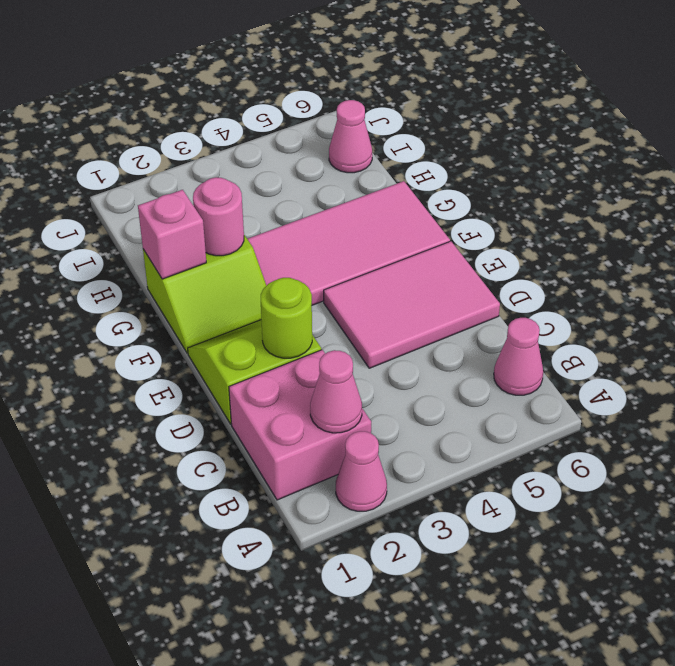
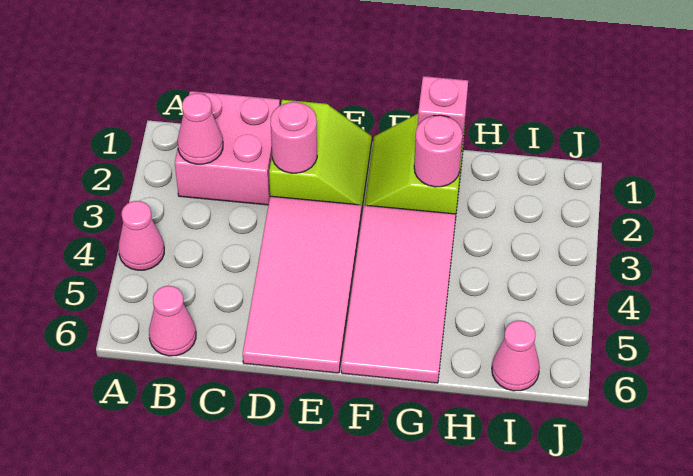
pink 1x1 cone [336,431,387,511] -> pink 1x1 cone moved to [118,201,164,270]
lime 1x1 round brick [261,278,312,358] -> pink 1x1 round brick [271,102,317,173]
pink 2x3 tile [324,241,500,368] -> pink 2x4 tile [243,196,361,373]

